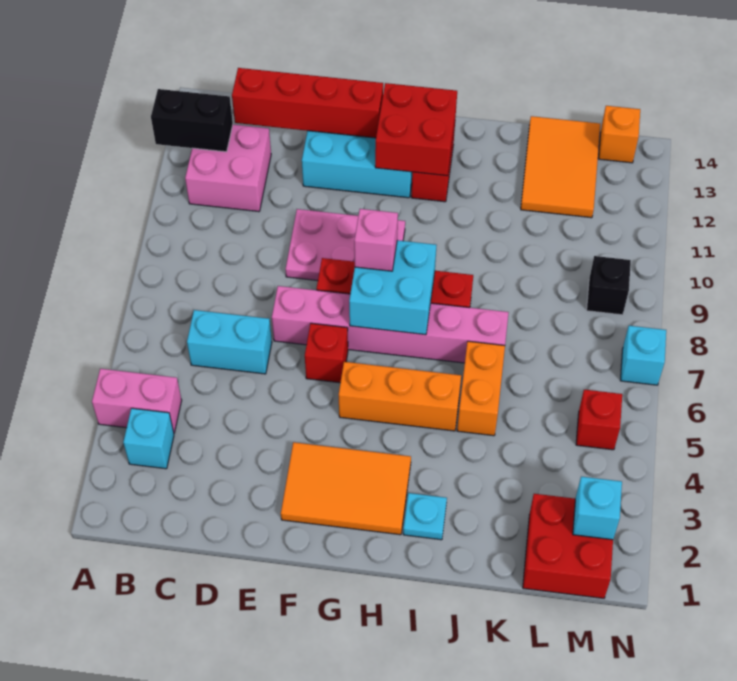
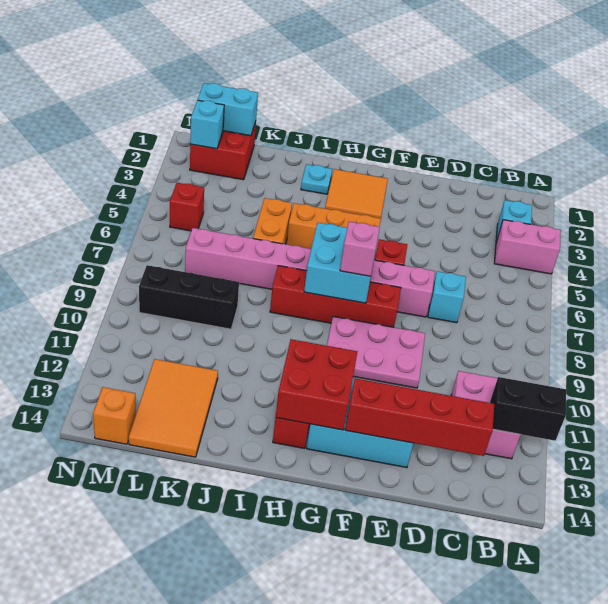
cyan 1x2 brick [187,310,272,374] -> cyan 1x2 brick moved to [198,83,258,136]
pink 1x6 brick [272,286,509,363] -> pink 1x8 brick [185,228,435,317]
orange 2x3 tile [281,442,411,535] -> orange 2x2 tile [325,169,388,218]
black 1x1 brick [587,256,631,315] -> black 1x3 brick [139,265,239,329]
cyan 1x1 brick [620,326,666,385] -> cyan 1x1 brick moved to [428,271,466,323]

